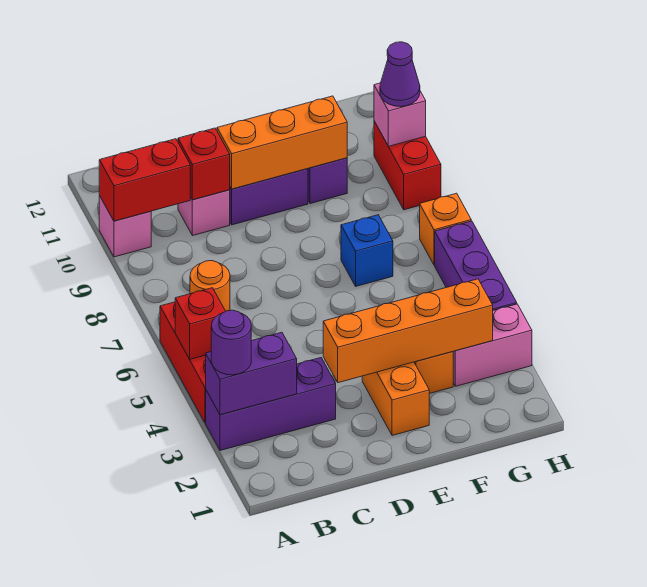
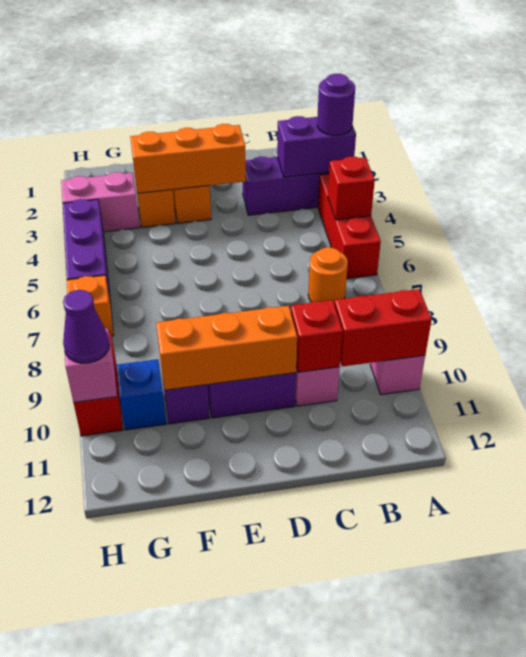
orange 1x4 brick [323,279,493,383] -> orange 1x3 brick [130,124,246,193]
blue 1x1 brick [341,215,393,286] -> blue 1x1 brick moved to [116,359,166,430]

